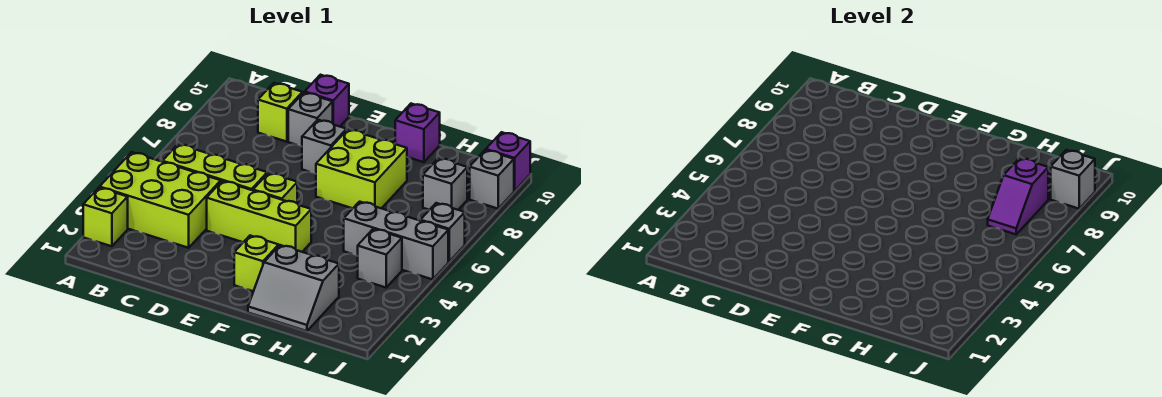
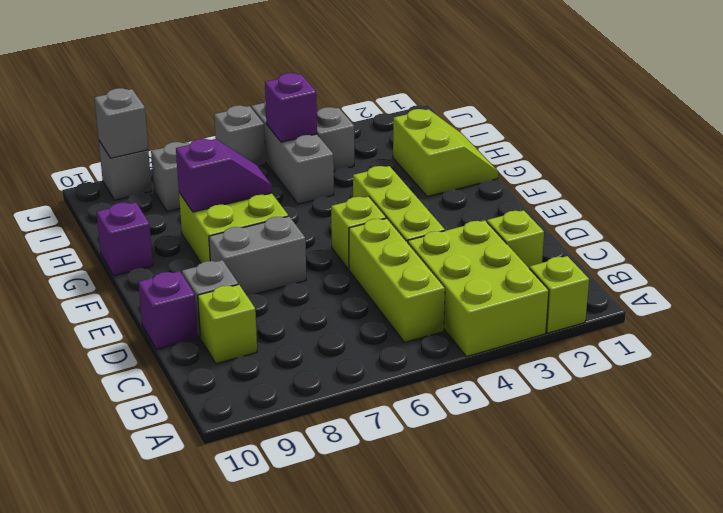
grey 1x1 brick [302,120,346,174] -> grey 1x2 brick [209,216,306,296]
lime 1x1 brick [234,236,279,291] -> lime 1x1 brick moved to [487,210,544,268]
grey 2x2 slope [248,245,339,331] -> lime 2x2 slope [393,109,498,197]
purple 1x2 slope [988,158,1048,234] -> purple 1x2 slope moved to [176,139,272,212]
purple 1x1 brick [486,132,530,191] -> purple 1x1 brick moved to [265,73,317,142]

